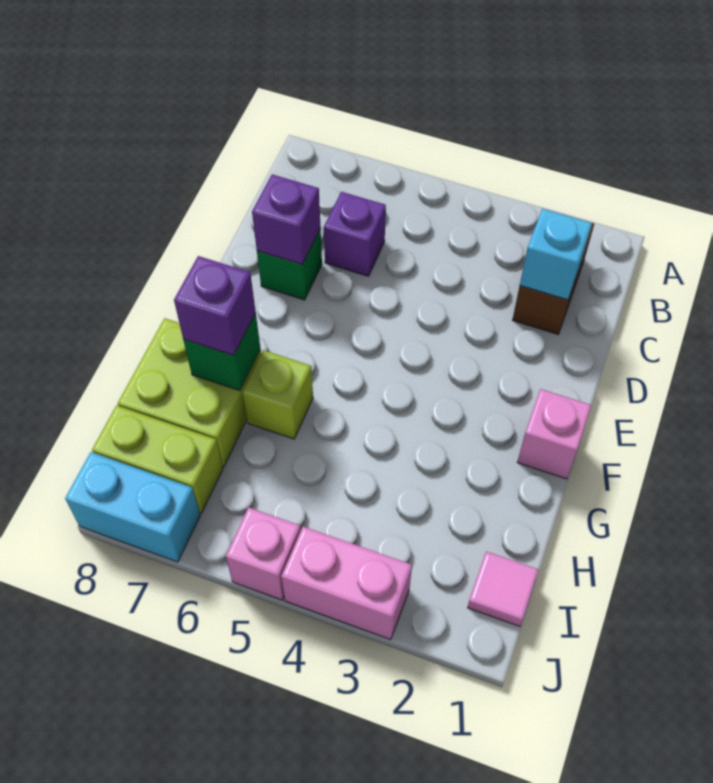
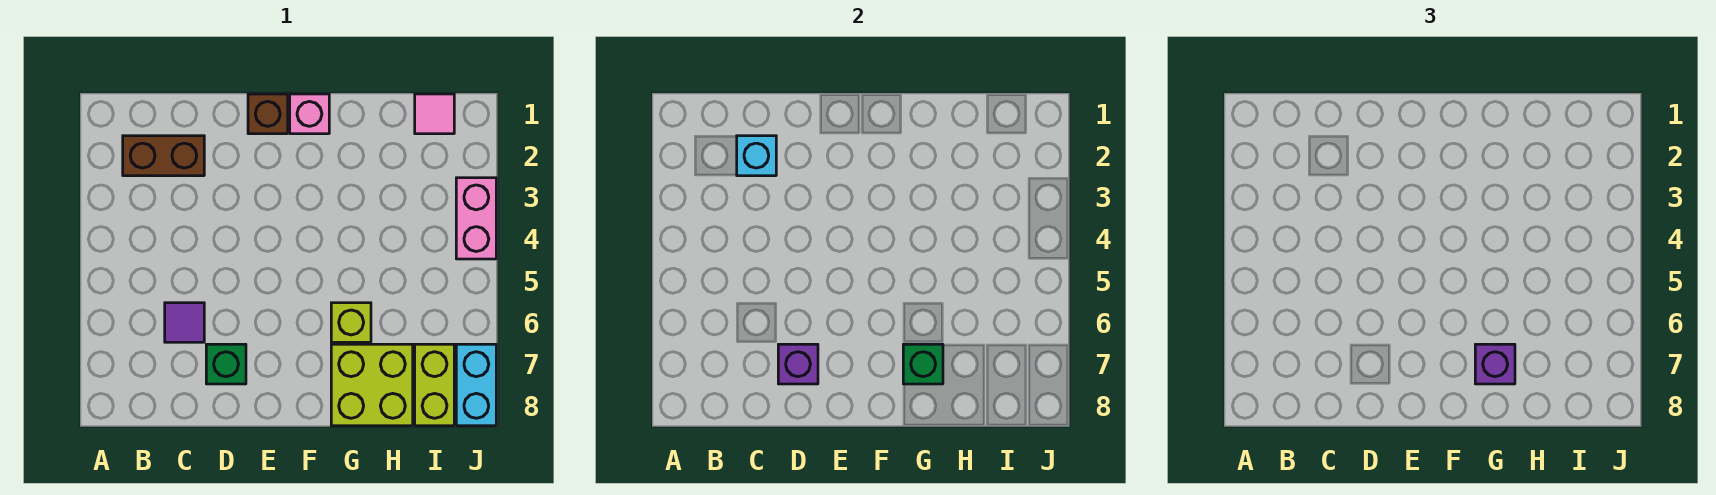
purple 1x1 brick [324,192,386,276] -> purple 1x1 tile [165,303,204,342]
none -> brown 1x1 brick [248,94,288,134]
pink 1x1 brick [226,507,301,600] -> none

